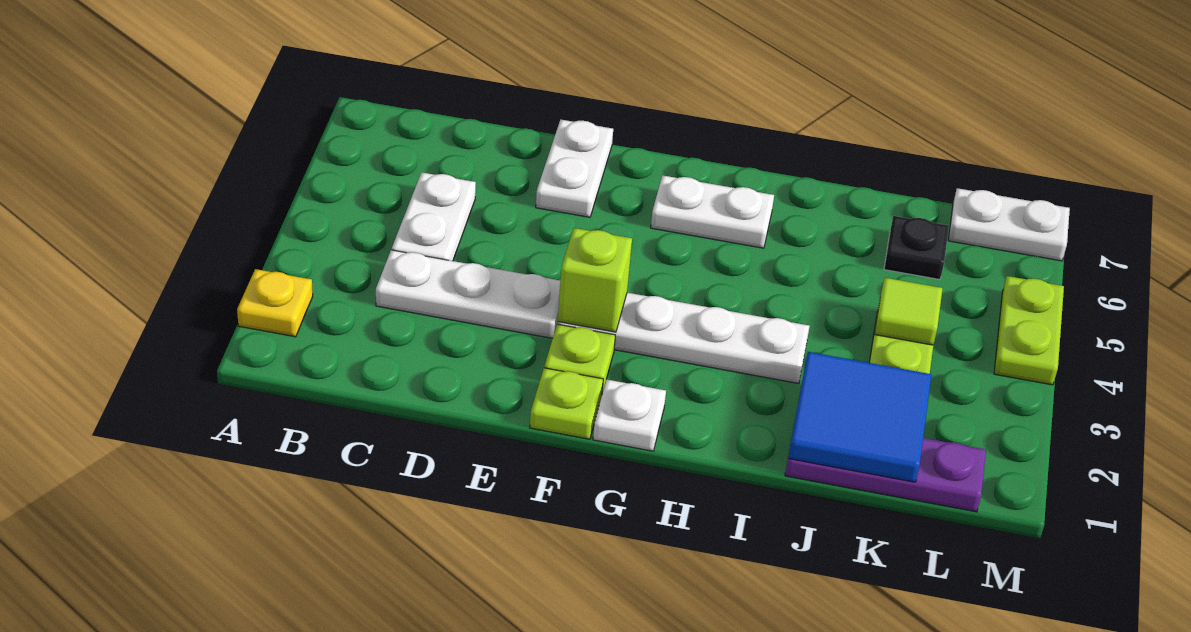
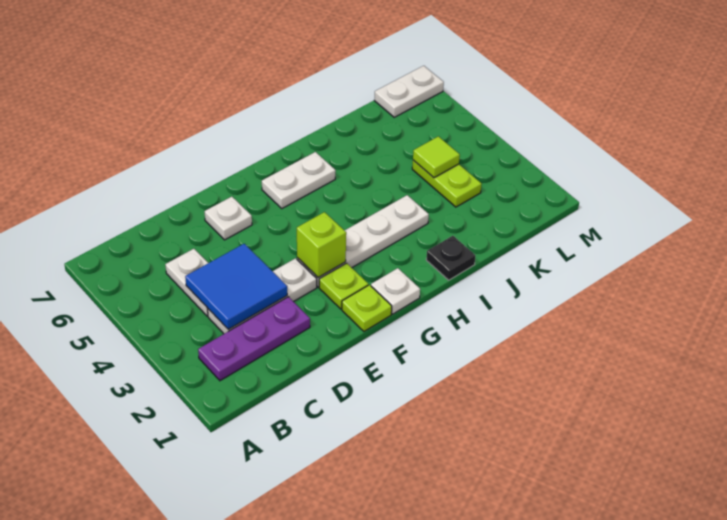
yellow 1x1 plate [237,269,313,337] -> none
white 1x2 plate [536,120,613,217] -> white 1x1 plate [204,197,252,240]
purple 1x3 plate [785,438,986,512] -> purple 1x3 plate moved to [198,297,310,381]
blue 2x2 tile [788,352,931,482] -> blue 2x2 tile moved to [185,244,287,329]
black 1x1 plate [884,216,949,280] -> black 1x1 plate moved to [426,236,475,280]
lime 1x2 plate [994,276,1064,385] -> none

